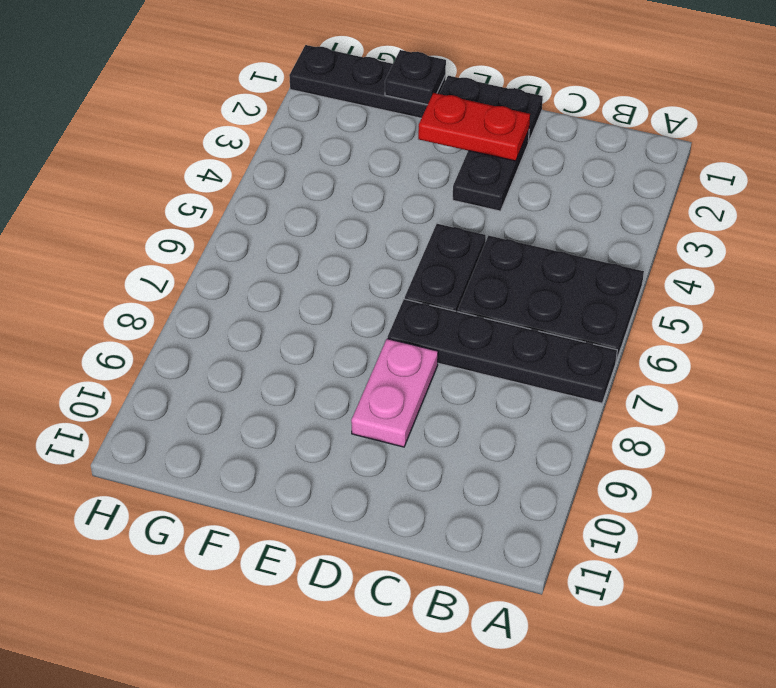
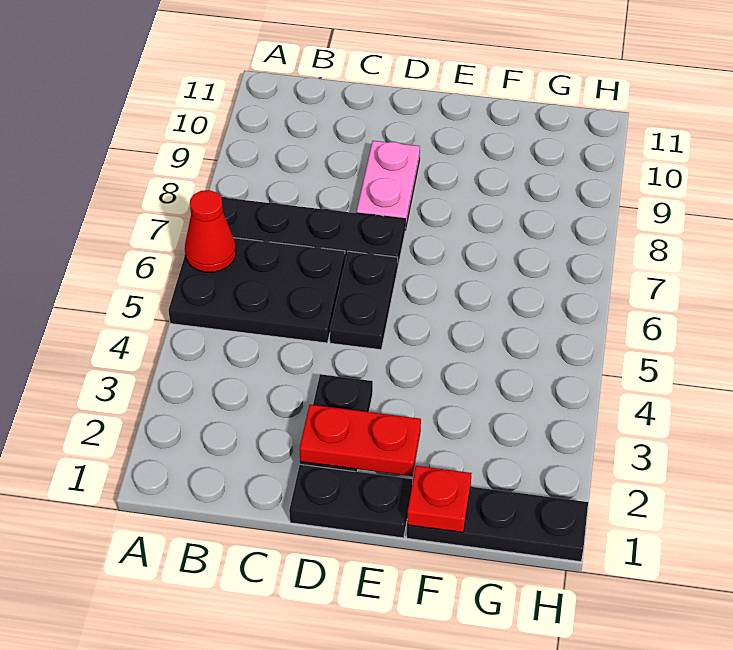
none -> red 1x1 cone [185,190,236,272]
black 1x1 plate [385,50,446,105] -> red 1x1 plate [407,466,472,532]

